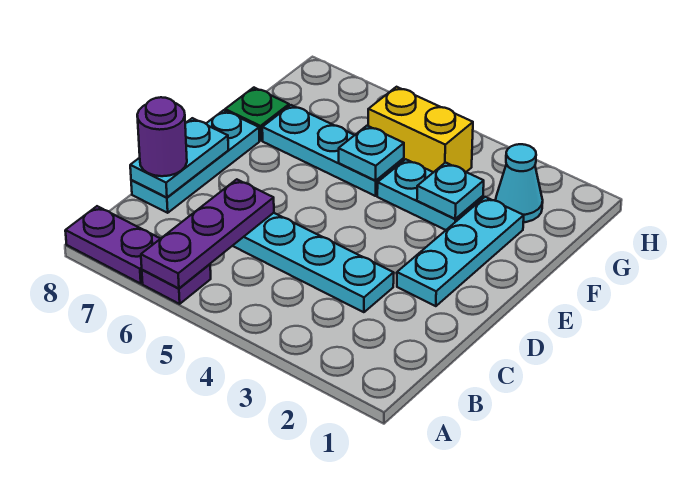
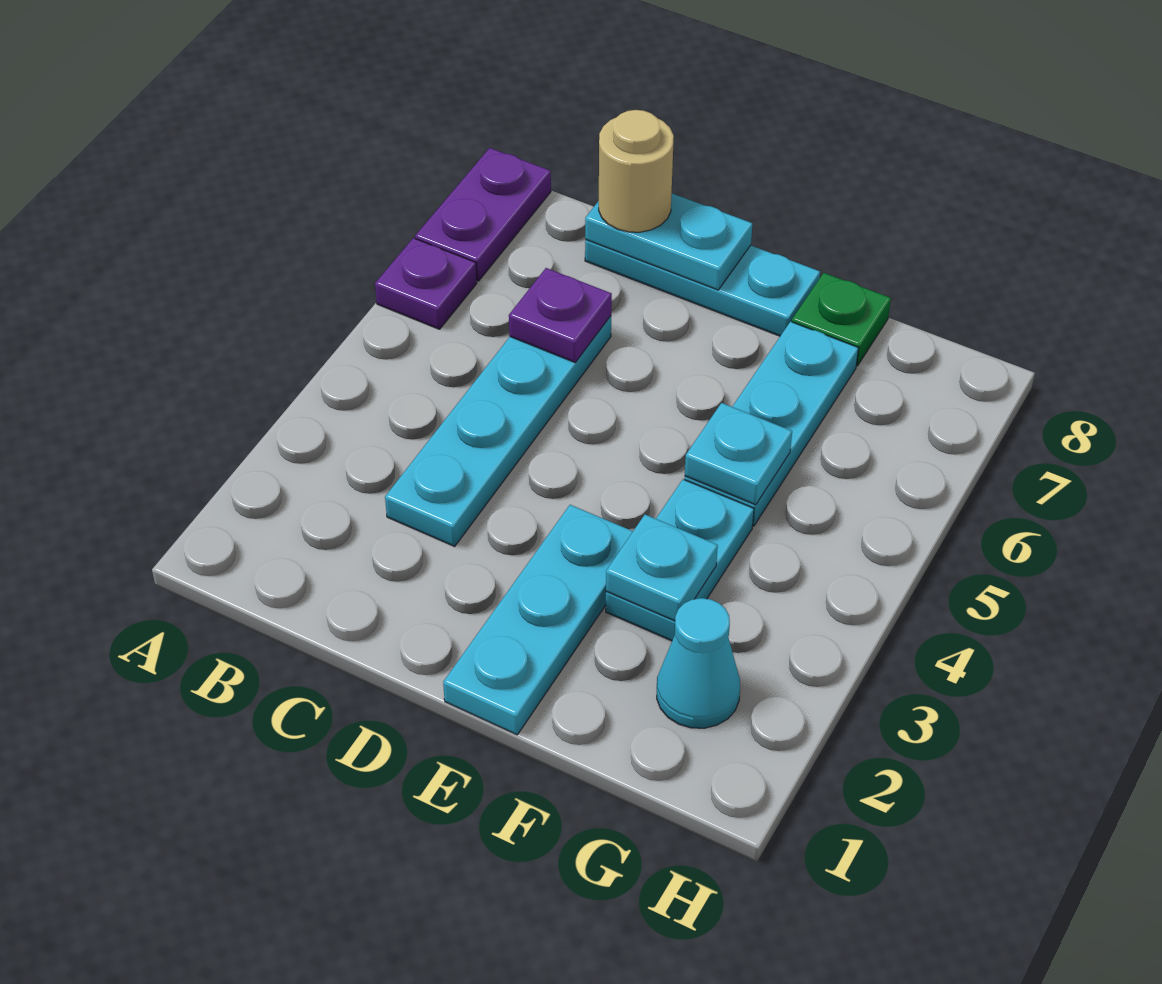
purple 1x3 plate [141,179,274,288] -> purple 1x1 plate [509,268,612,362]
purple 1x1 round brick [137,97,187,176] -> tan 1x1 round brick [599,110,674,232]
cyan 1x3 plate [397,197,524,306] -> cyan 1x3 plate turned to [443,505,633,735]
yellow 1x2 brick [368,87,473,172] -> none

